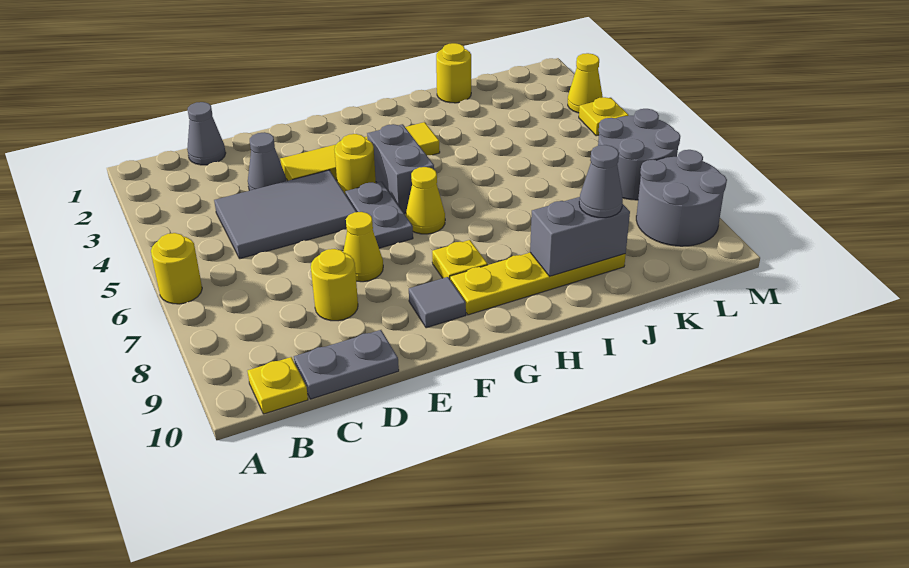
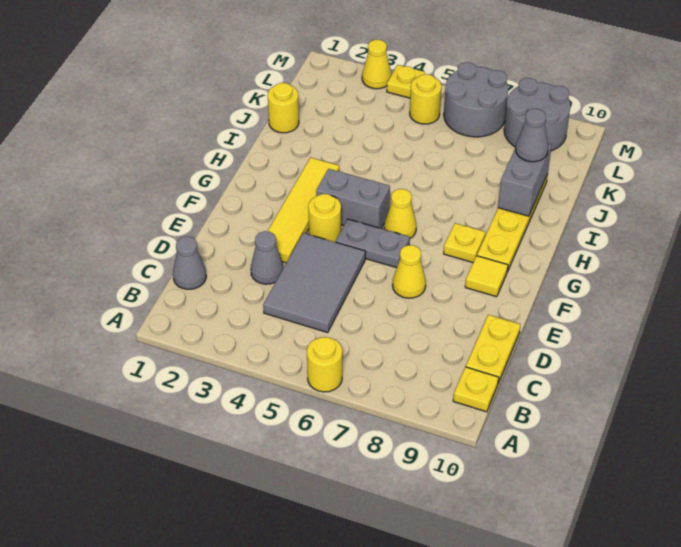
grey 1x2 plate [294,330,399,399] -> yellow 1x2 plate [466,315,521,383]
yellow 1x1 round brick [311,249,358,321] -> yellow 1x1 round brick moved to [410,74,441,124]
grey 1x1 tile [409,277,466,328] -> yellow 1x1 tile [465,256,508,297]

